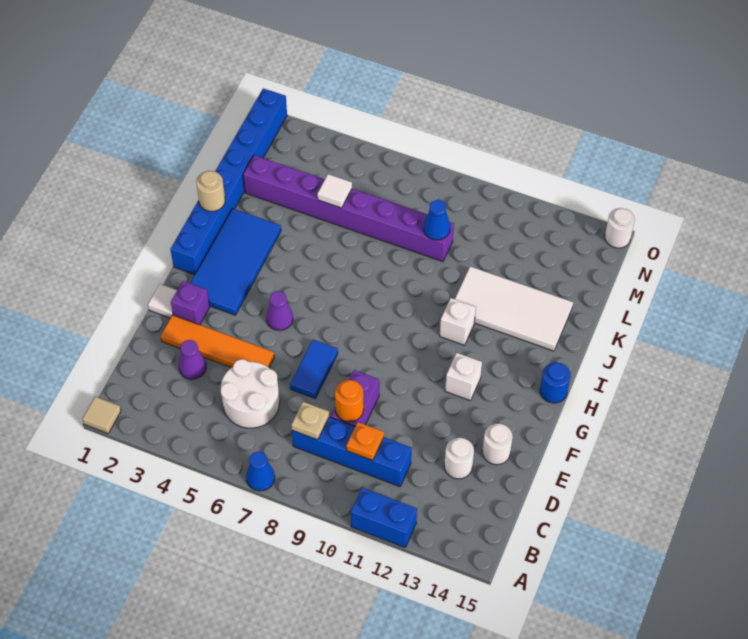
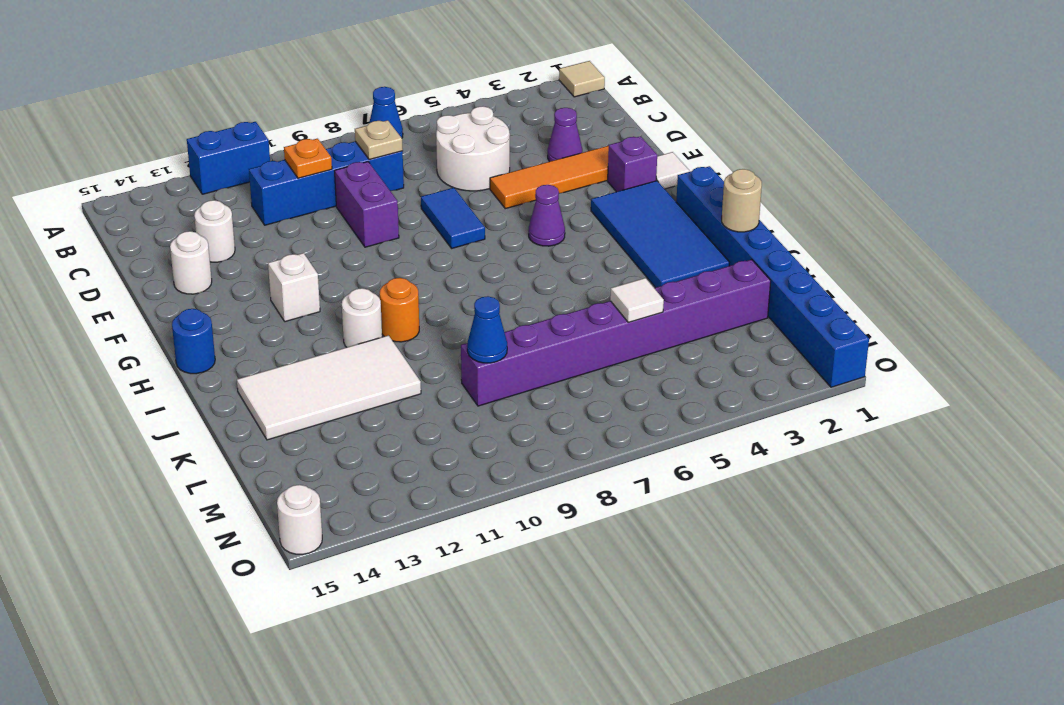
orange 1x1 round brick [335,380,364,422] -> orange 1x1 round brick moved to [380,278,419,342]
white 1x1 brick [440,298,476,345] -> white 1x1 round brick [342,288,382,347]

